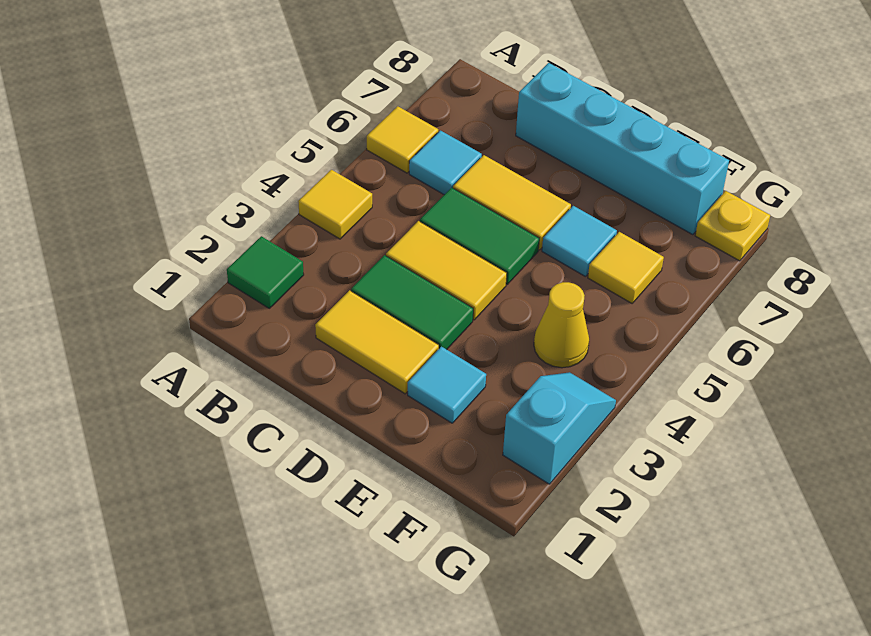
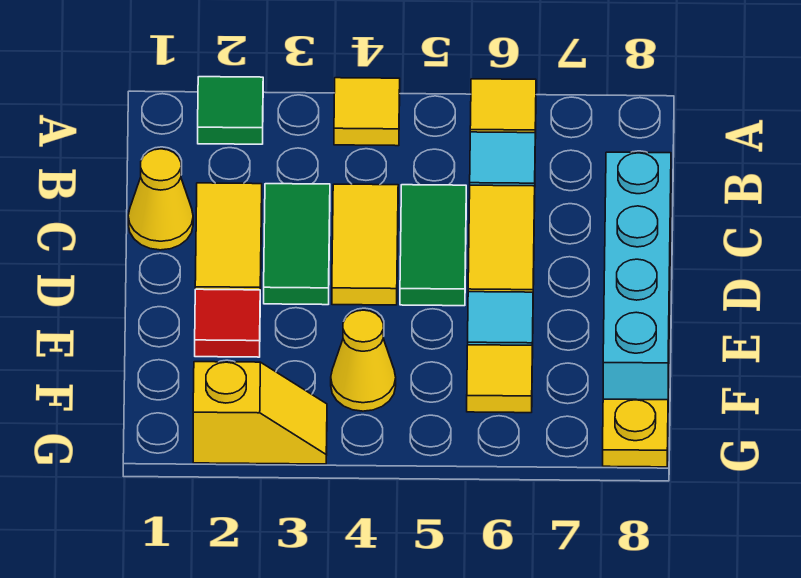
none -> yellow 1x1 cone [128,149,193,250]
cyan 1x1 tile [408,347,486,423] -> red 1x1 tile [195,289,260,357]
cyan 1x2 slope [503,372,616,484] -> yellow 1x2 slope [193,362,327,464]

